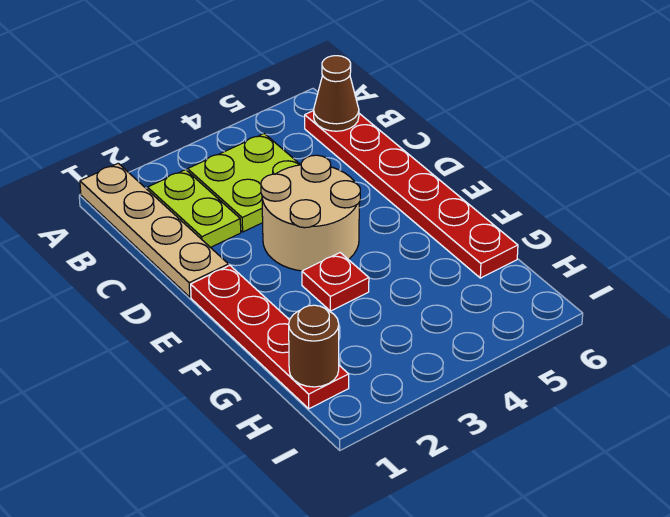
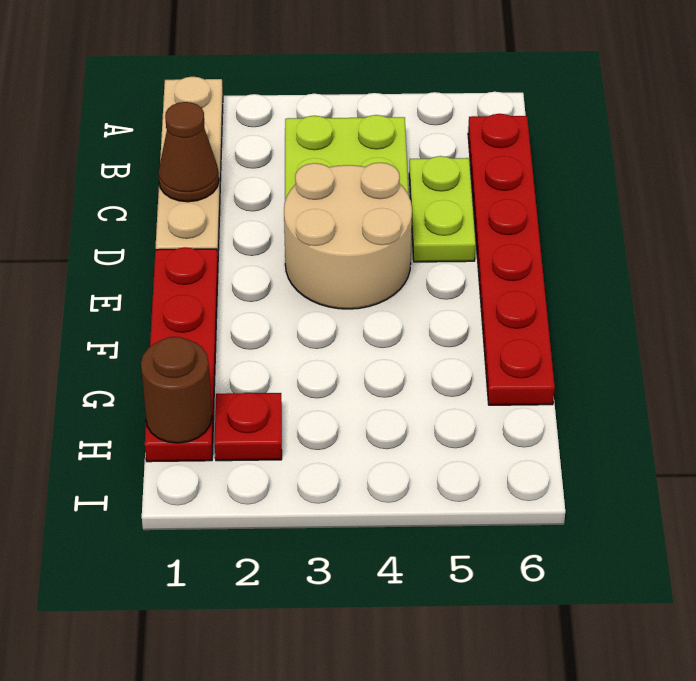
lime 1x2 plate [147,170,241,248] -> lime 1x2 plate moved to [409,156,476,262]
brown 1x1 cone [314,56,359,131] -> brown 1x1 cone moved to [158,102,219,202]
red 1x1 plate [302,253,369,311] -> red 1x1 plate moved to [215,393,282,461]

